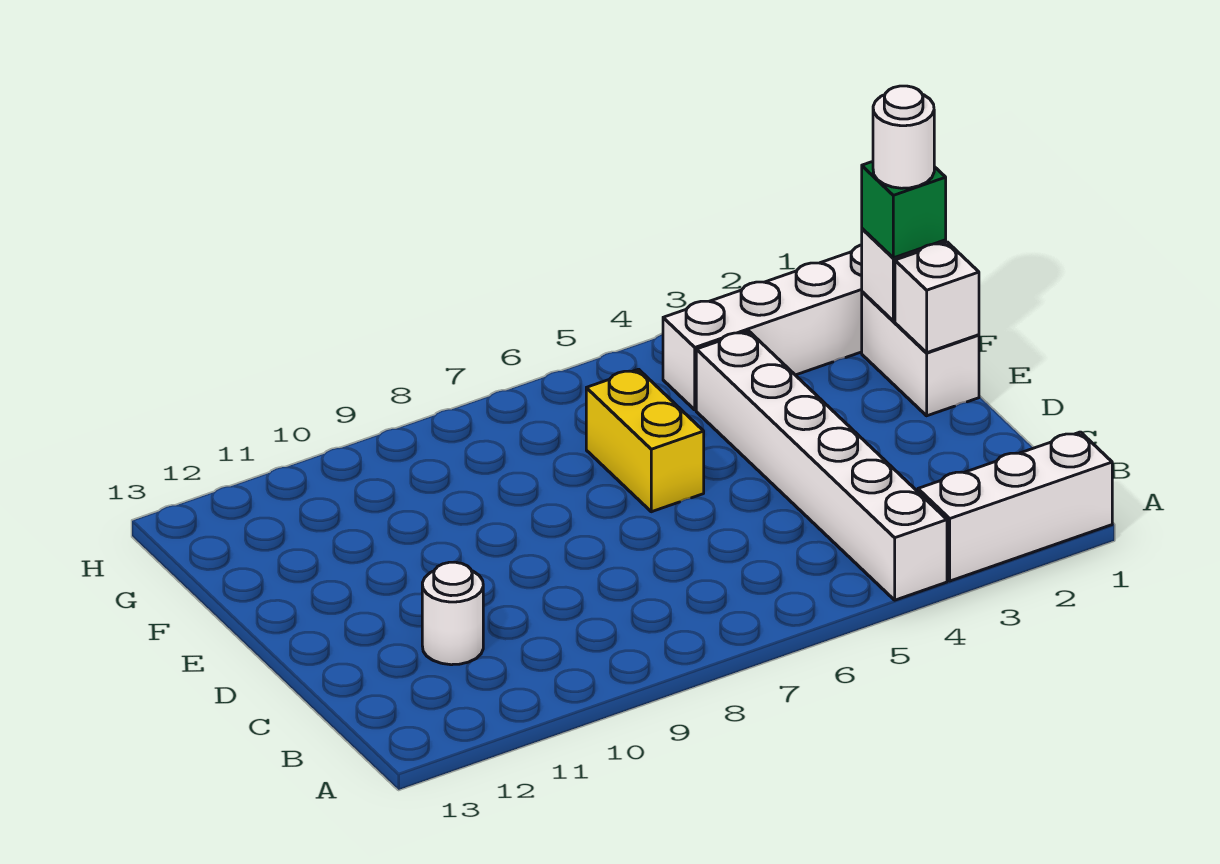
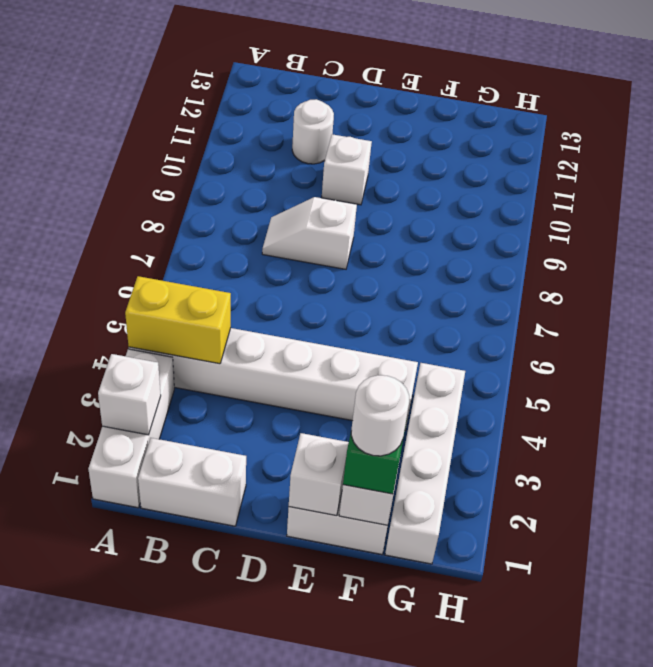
none -> white 1x1 brick [98,354,161,435]
none -> white 1x2 brick [138,438,246,526]
none -> white 1x2 slope [262,197,357,269]
none -> white 1x1 brick [322,134,372,205]
yellow 1x2 brick [586,369,704,512] -> yellow 1x2 brick moved to [125,276,231,364]

